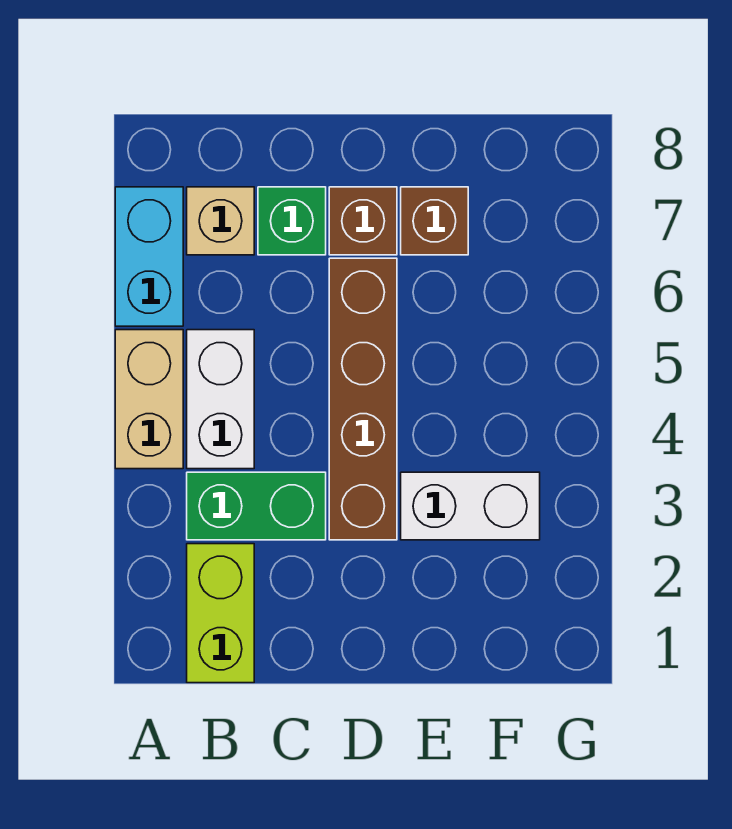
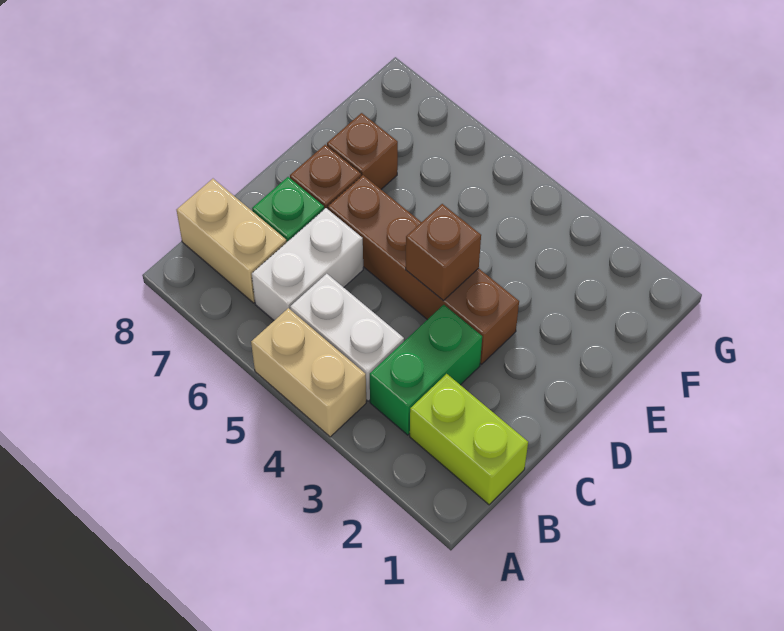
cyan 1x2 brick [115,187,183,326] -> none
tan 1x1 brick [187,187,254,255] -> tan 1x2 brick [177,179,287,303]
none -> brown 1x1 brick [406,204,481,301]
white 1x2 brick [401,472,540,540] -> white 1x2 brick moved to [252,208,363,320]

